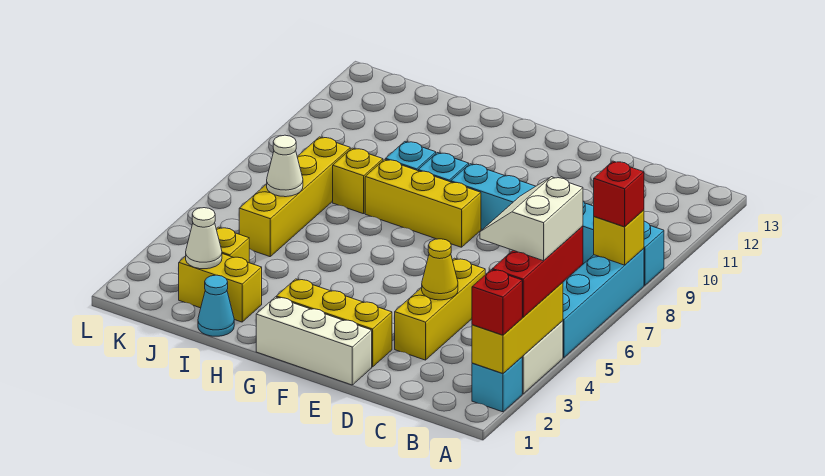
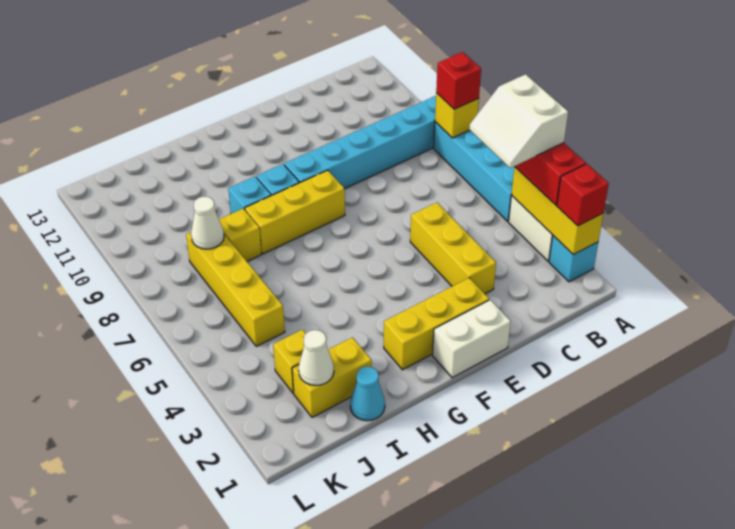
yellow 1x1 cone [422,239,458,300] -> none
white 1x3 brick [256,297,372,385] -> white 1x2 brick [433,300,511,378]
white 1x1 cone [267,135,303,197] -> white 1x1 cone moved to [191,196,224,249]

